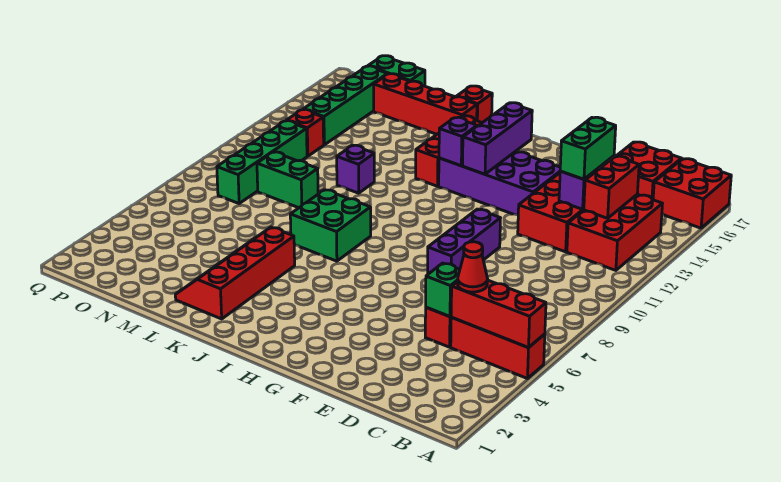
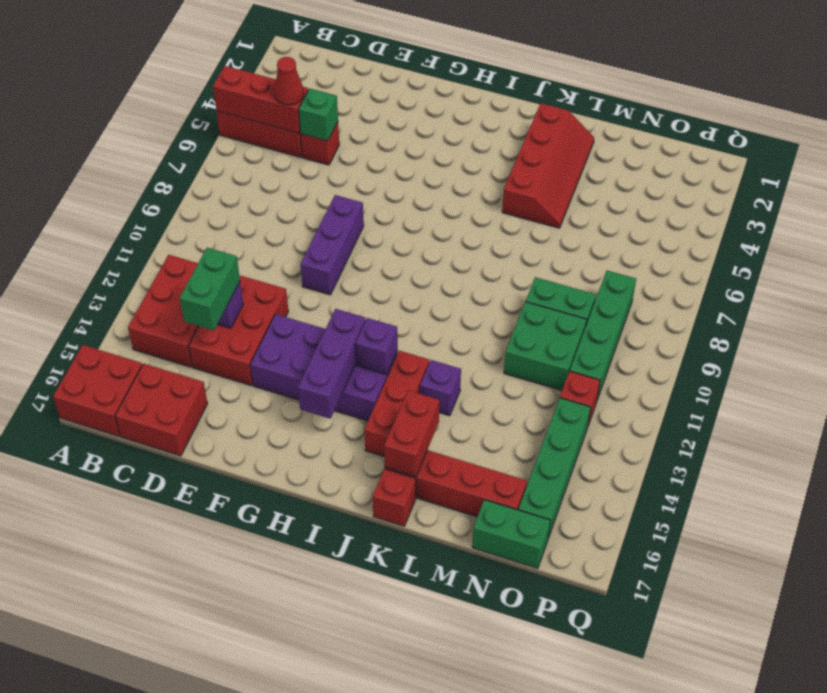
red 1x2 brick [584,156,639,218] -> red 1x2 brick moved to [384,390,439,477]
green 2x2 brick [290,190,371,261] -> green 2x2 brick moved to [504,302,587,390]
purple 1x1 brick [337,145,374,193] -> purple 1x1 brick moved to [420,360,461,416]

